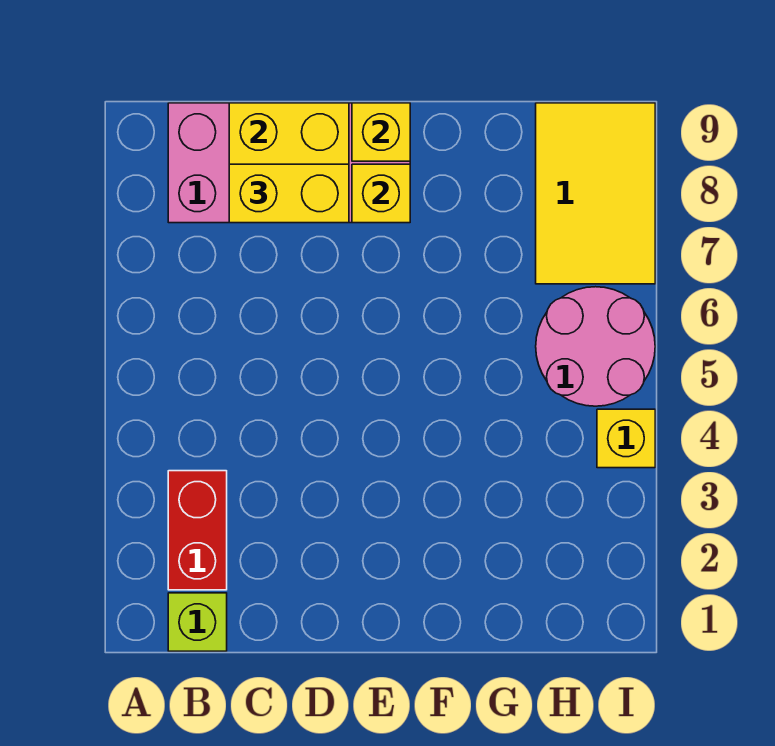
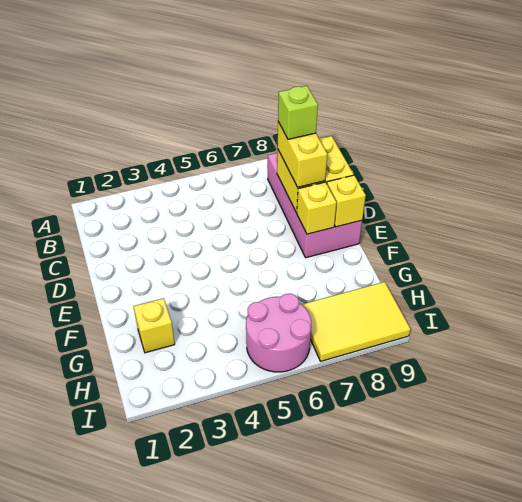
lime 1x1 brick [168,593,227,651] -> lime 1x1 brick moved to [278,86,318,139]
red 1x2 brick [168,471,227,590] -> none
yellow 1x1 brick [597,409,655,468] -> yellow 1x1 brick moved to [133,298,175,353]

